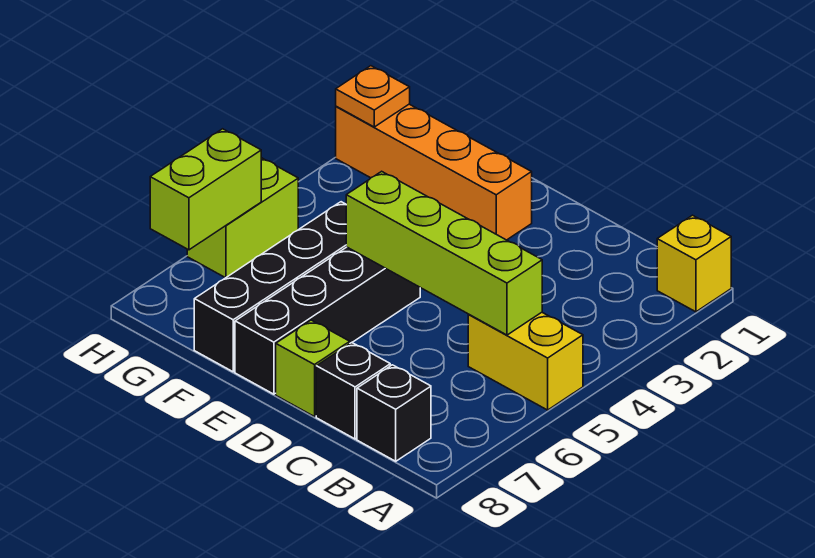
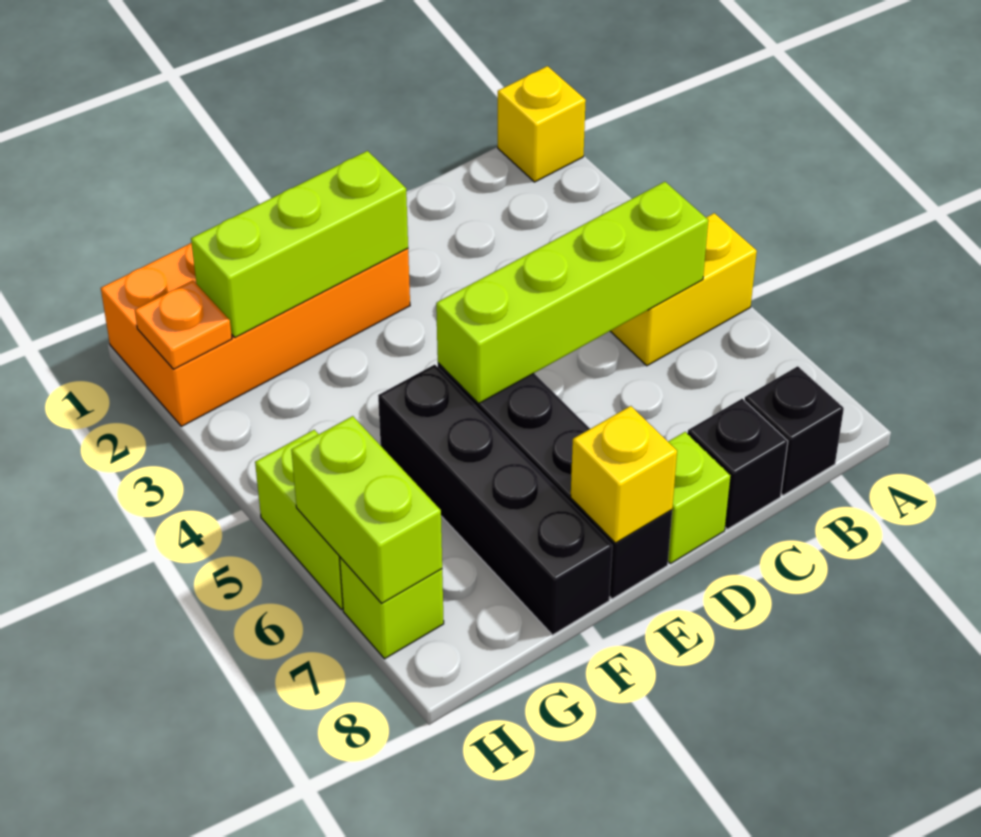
orange 1x4 brick [336,104,532,240] -> orange 2x4 brick [101,243,410,426]
none -> lime 1x3 brick [191,151,408,338]
none -> yellow 1x1 brick [571,406,677,543]
none -> lime 1x1 brick [340,557,444,659]

